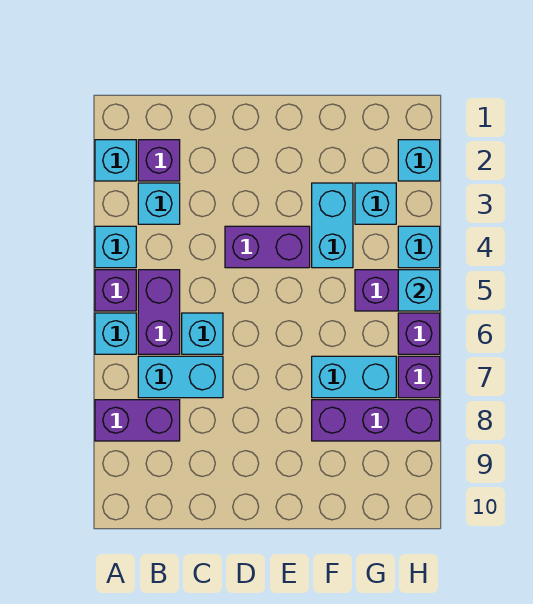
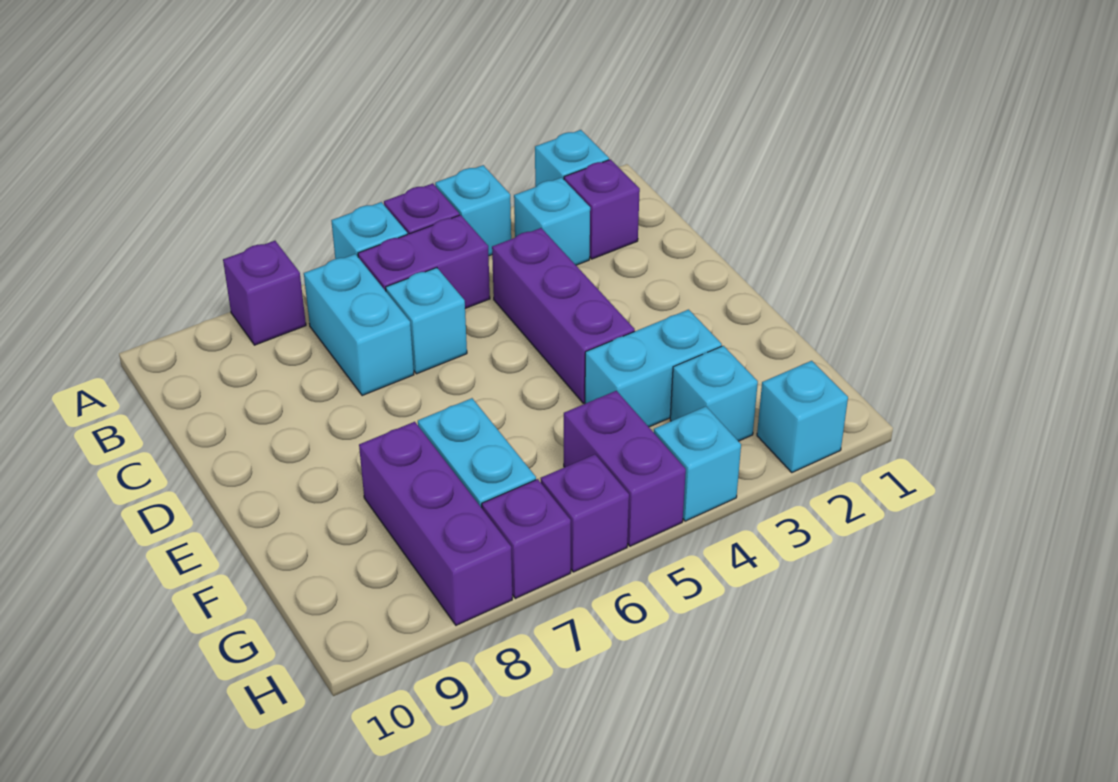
purple 1x2 brick [95,400,180,441] -> purple 1x1 brick [223,241,306,345]
purple 1x2 brick [225,226,310,268] -> purple 1x3 brick [492,228,635,403]
cyan 1x1 brick [398,270,440,311] -> none

